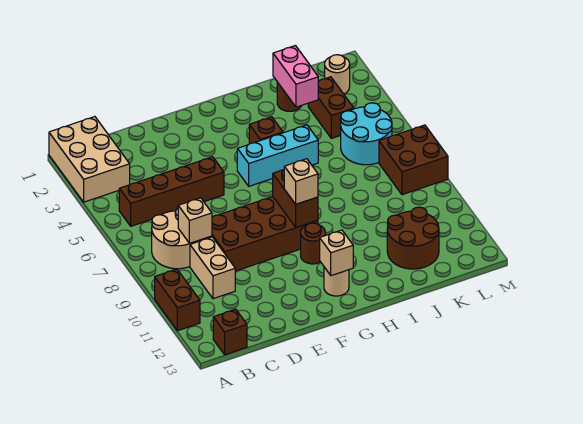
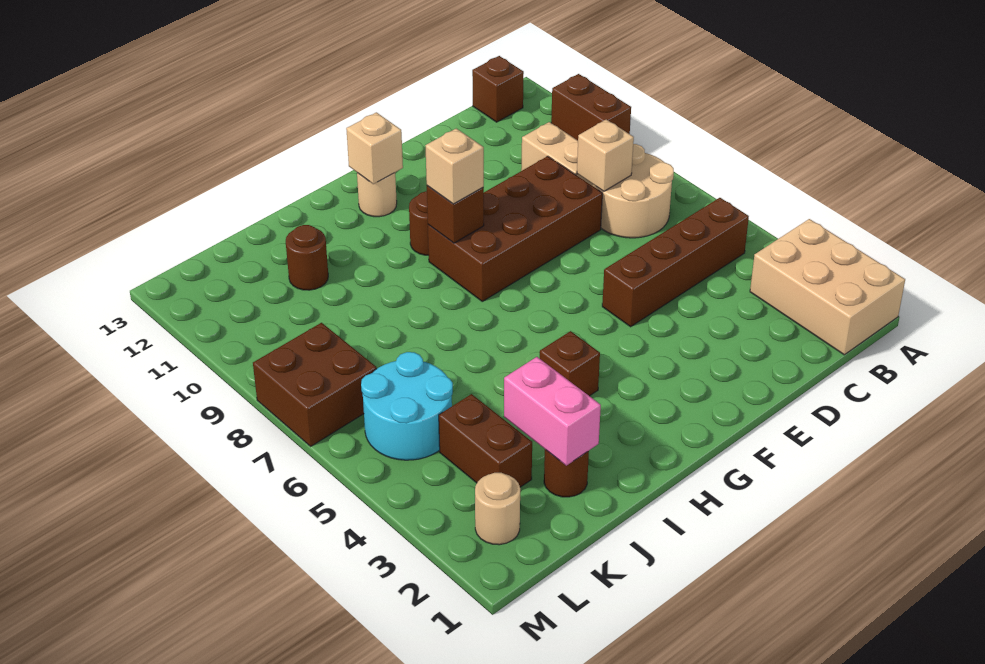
cyan 1x3 brick [237,125,318,186] -> none
brown 1x2 brick [273,170,318,227] -> brown 1x1 brick [427,186,484,243]
brown 2x2 round brick [387,207,439,269] -> brown 1x1 round brick [286,225,328,290]

